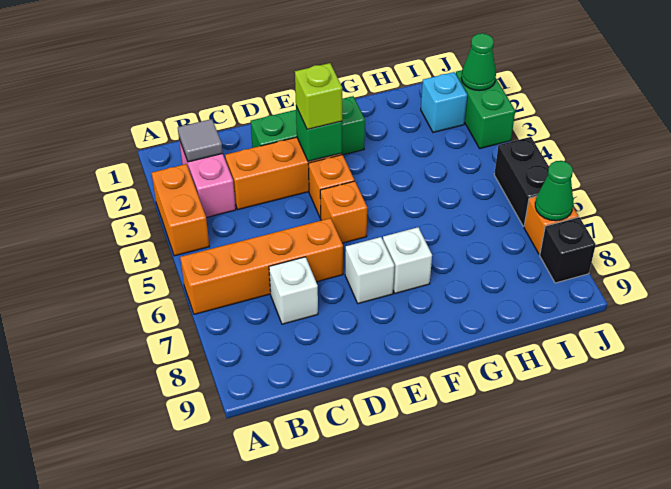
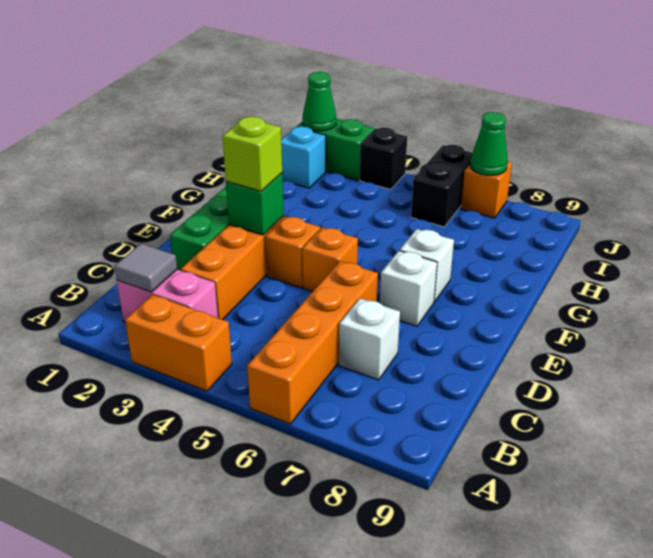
black 1x2 brick [494,137,549,226] -> black 1x2 brick turned to [411,145,472,227]
black 1x1 brick [540,217,596,283] -> black 1x1 brick moved to [360,128,407,190]

